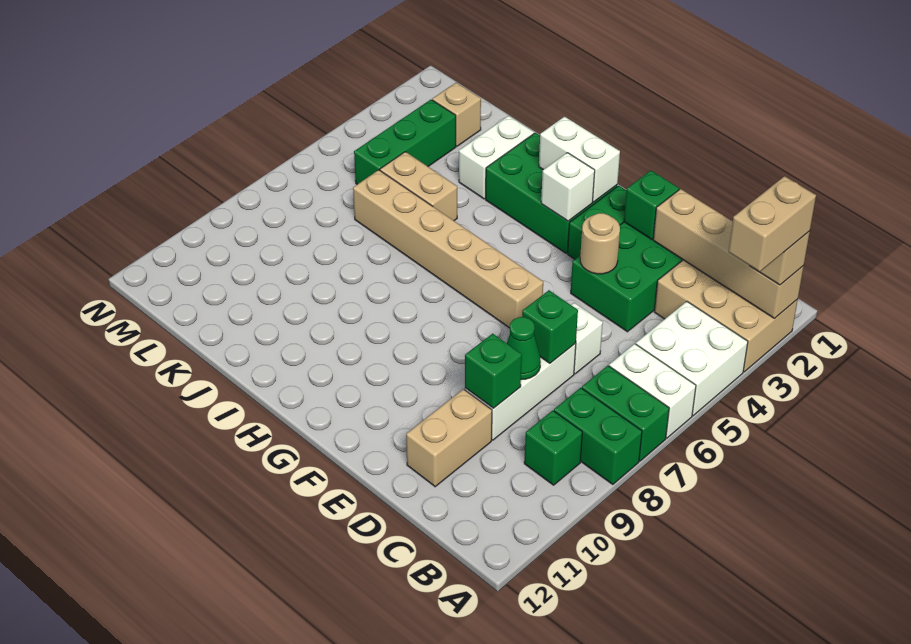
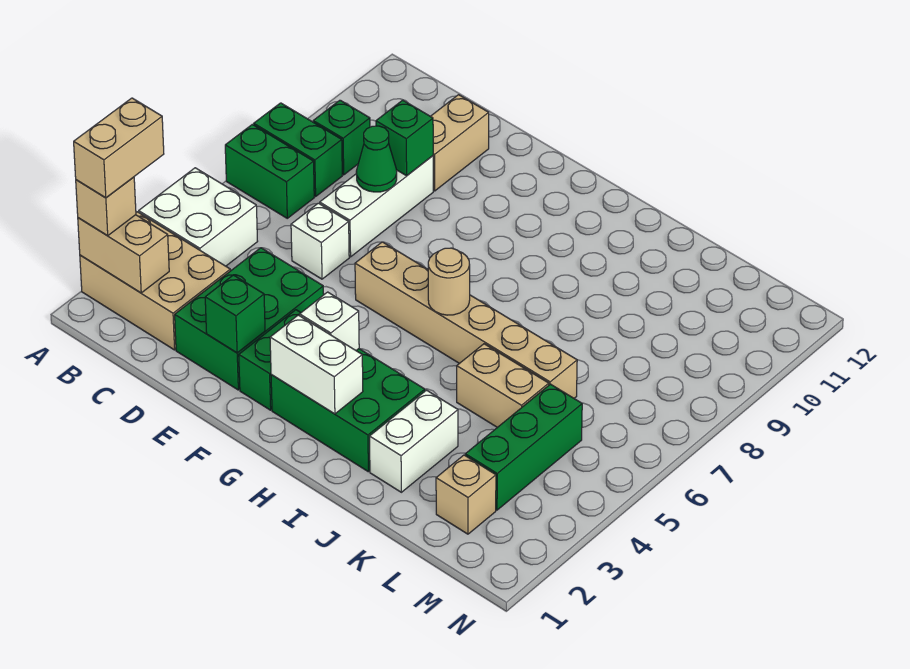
tan 1x4 brick [653,189,804,319] -> tan 1x2 brick [78,215,169,293]
white 1x2 brick [609,344,696,438] -> none
green 1x1 brick [522,290,578,363] -> none
tan 1x1 round brick [580,213,620,274] -> tan 1x1 round brick moved to [428,248,470,315]

